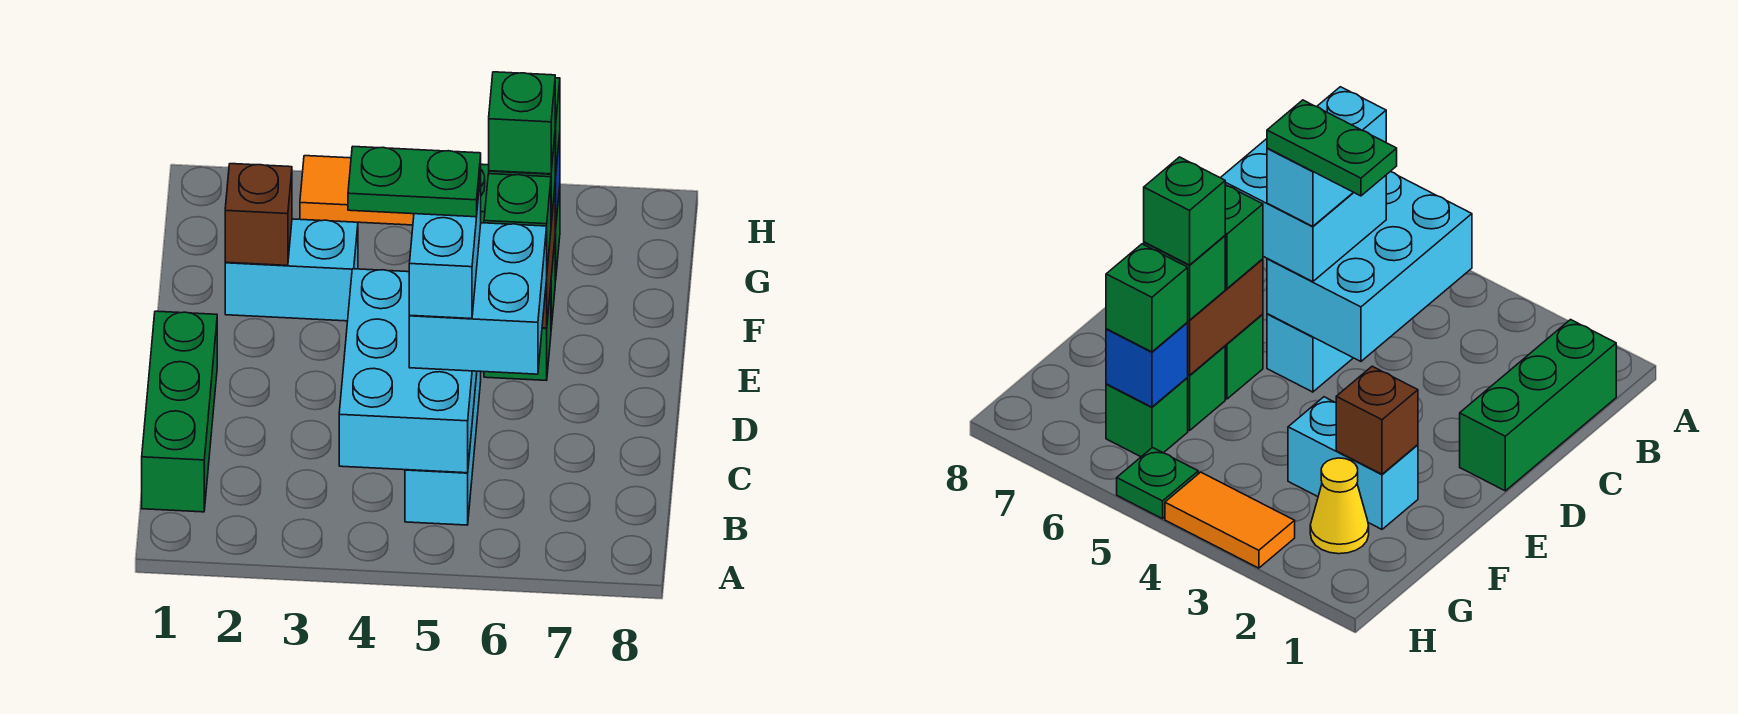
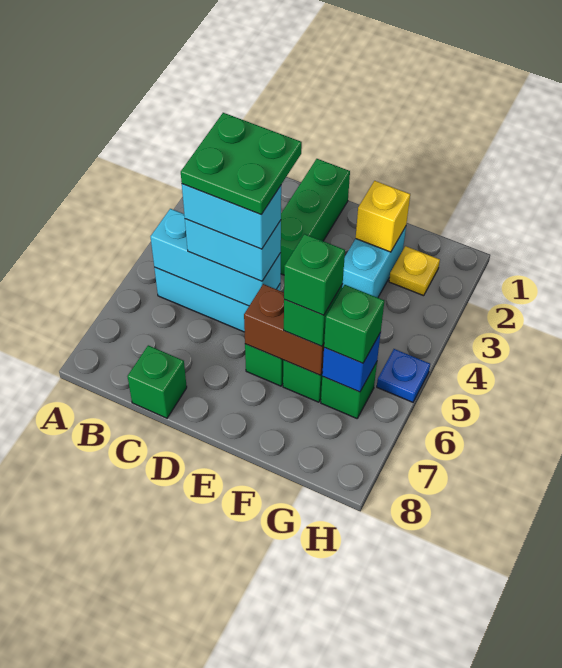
green 1x3 brick [142,311,217,512] -> green 1x3 brick turned to [281,159,350,275]
cyan 2x3 brick [339,269,477,473] -> cyan 1x3 brick [151,209,281,306]
cyan 2x2 brick [409,223,547,374] -> cyan 1x2 brick [185,219,281,281]
green 1x2 plate [348,147,481,217] -> green 2x2 plate [181,113,302,214]
green 1x1 brick [484,174,551,268] -> green 1x1 brick moved to [127,345,187,418]
brown 1x1 brick [225,164,292,266] -> yellow 1x1 brick [356,181,410,252]
yellow 1x1 cone [1310,458,1369,554] -> yellow 1x1 plate [389,246,440,296]
orange 1x2 tile [300,156,414,225] -> none
green 1x1 plate [1117,448,1198,519] -> blue 1x1 plate [377,349,430,402]

